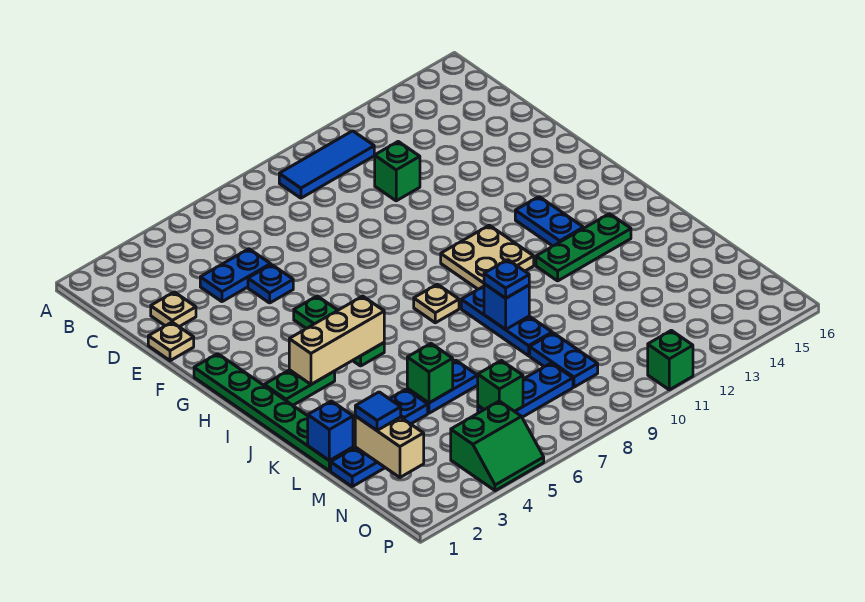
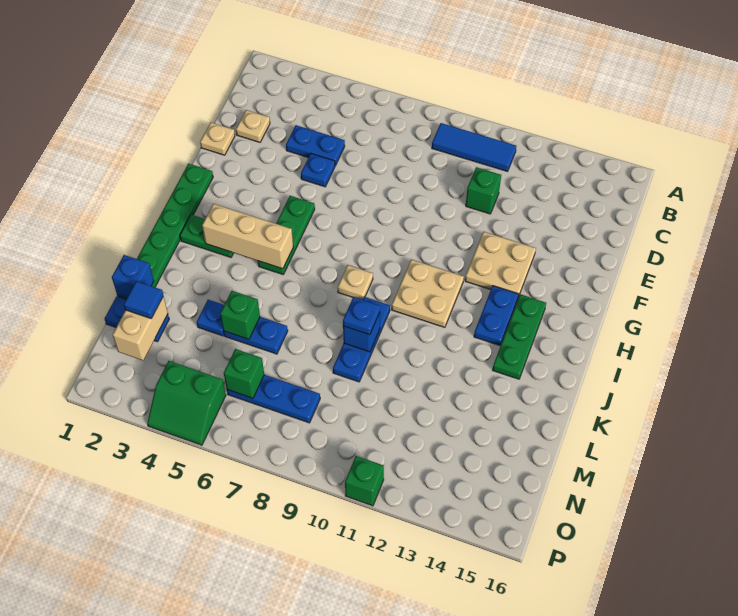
none -> tan 2x2 plate [465,232,536,297]
green 1x3 plate [536,214,631,281] -> green 1x3 plate turned to [493,294,546,379]
blue 1x2 plate [530,333,598,387] -> none

